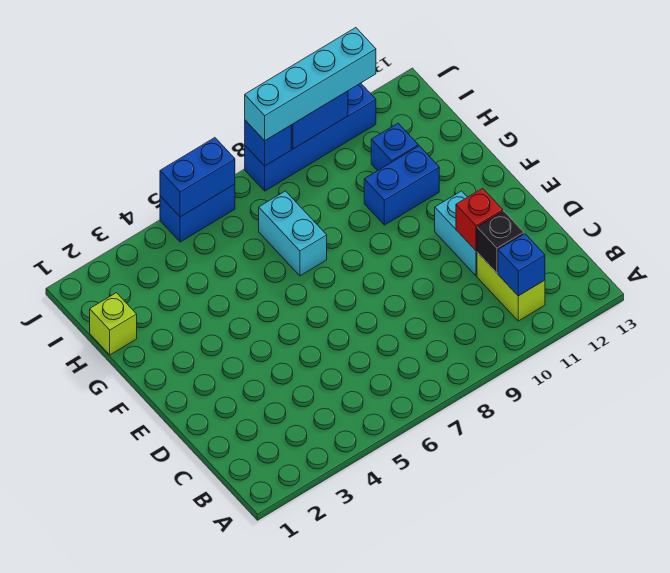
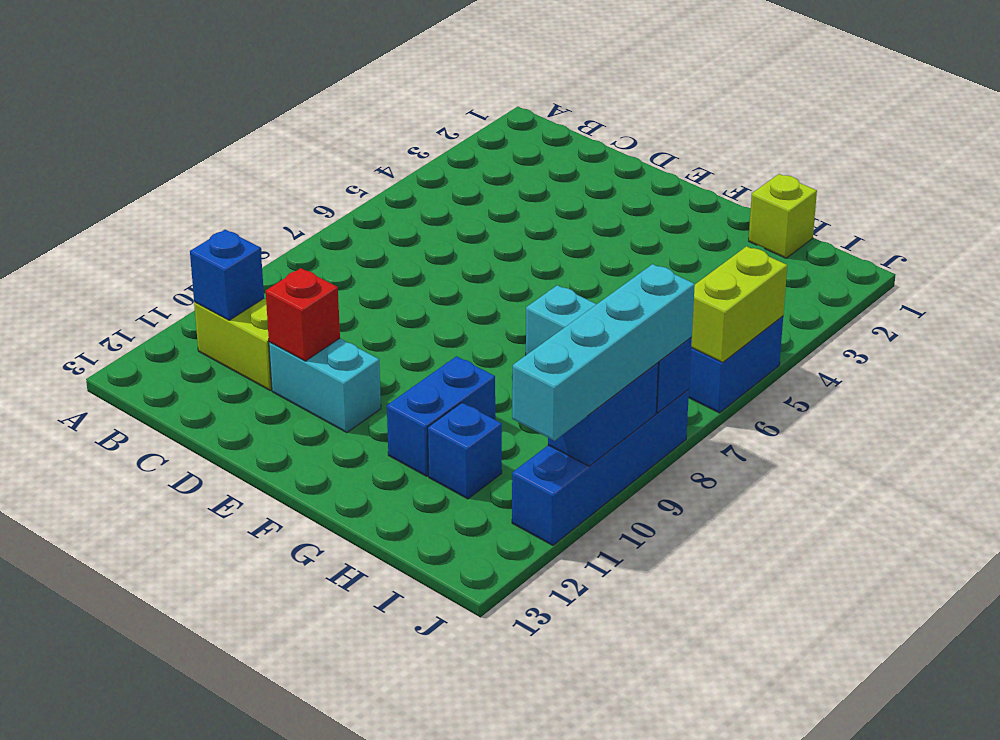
black 1x1 brick [477,211,524,273] -> none
blue 1x2 brick [160,138,235,217] -> lime 1x2 brick [691,246,787,362]

